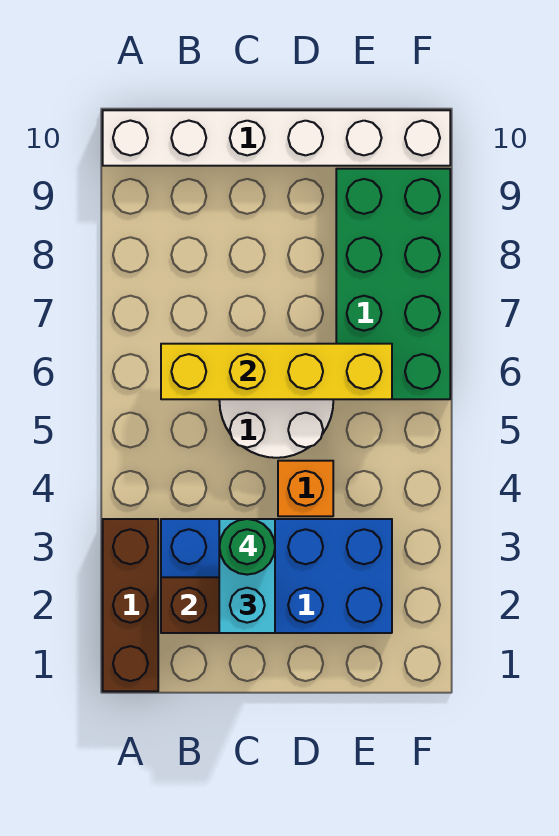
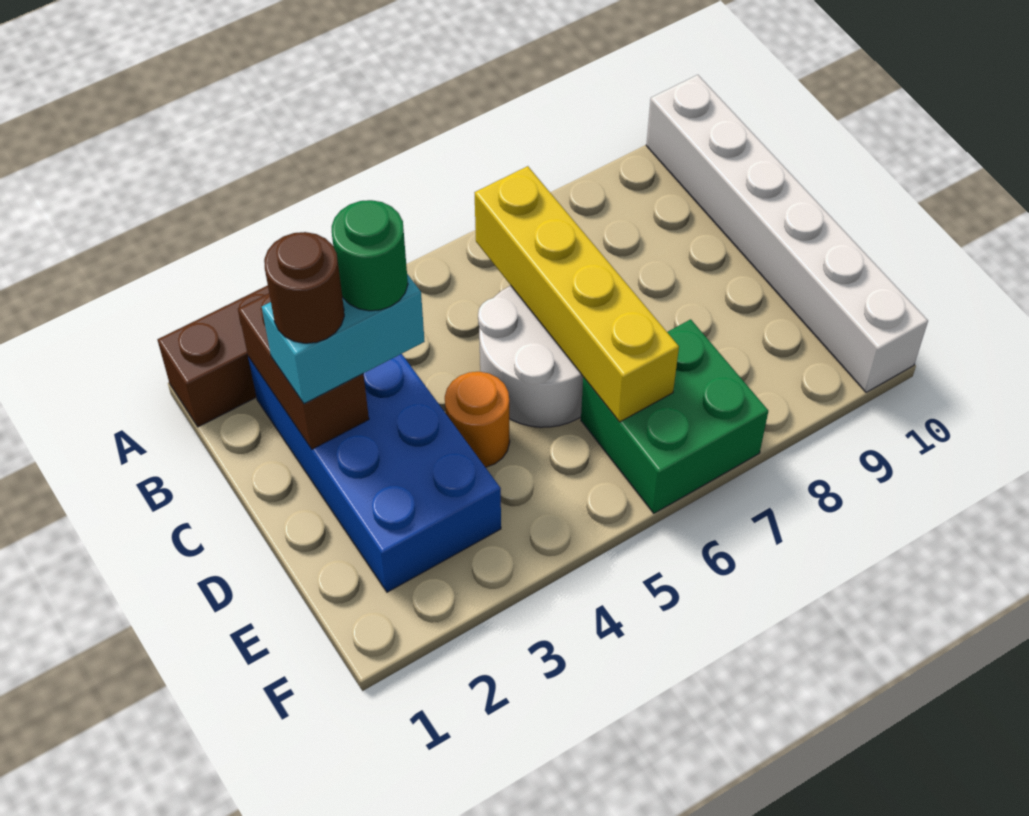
none -> brown 1x1 round brick [264,232,344,343]
orange 1x1 brick [278,461,333,516] -> orange 1x1 round brick [445,372,510,467]
green 2x4 brick [336,169,450,399] -> green 2x2 brick [581,319,768,513]

